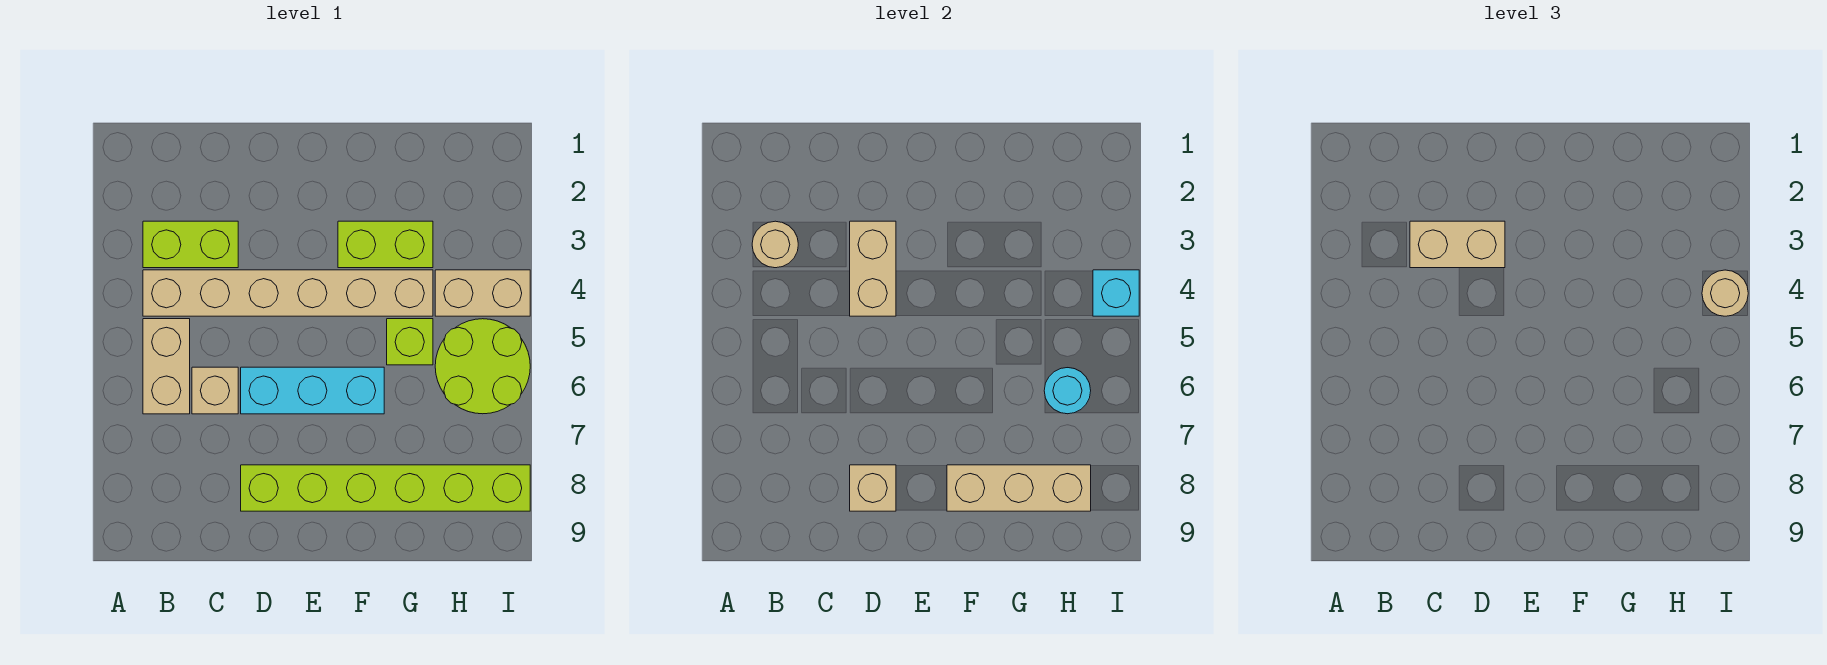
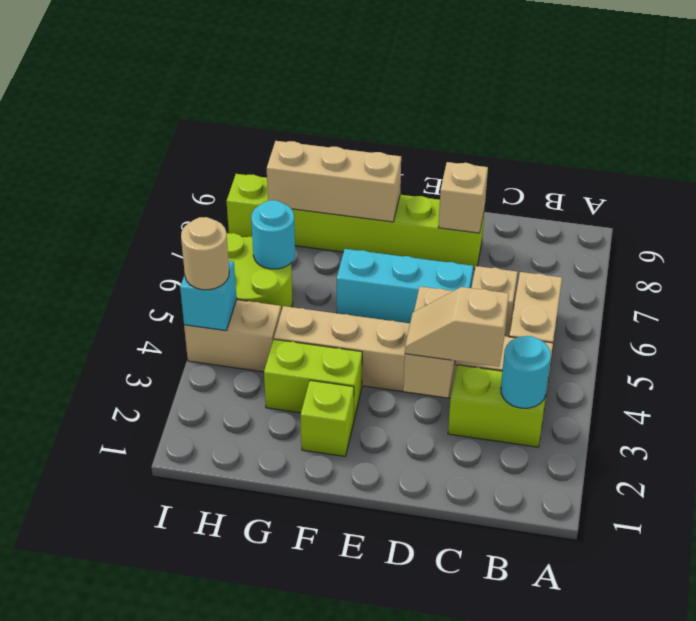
tan 1x1 round brick [752,221,798,268] -> cyan 1x1 round brick [501,336,551,408]
tan 1x2 brick [1410,221,1505,268] -> tan 1x2 slope [405,287,509,367]
lime 1x1 brick [387,319,433,365] -> lime 1x1 brick moved to [301,380,354,456]

